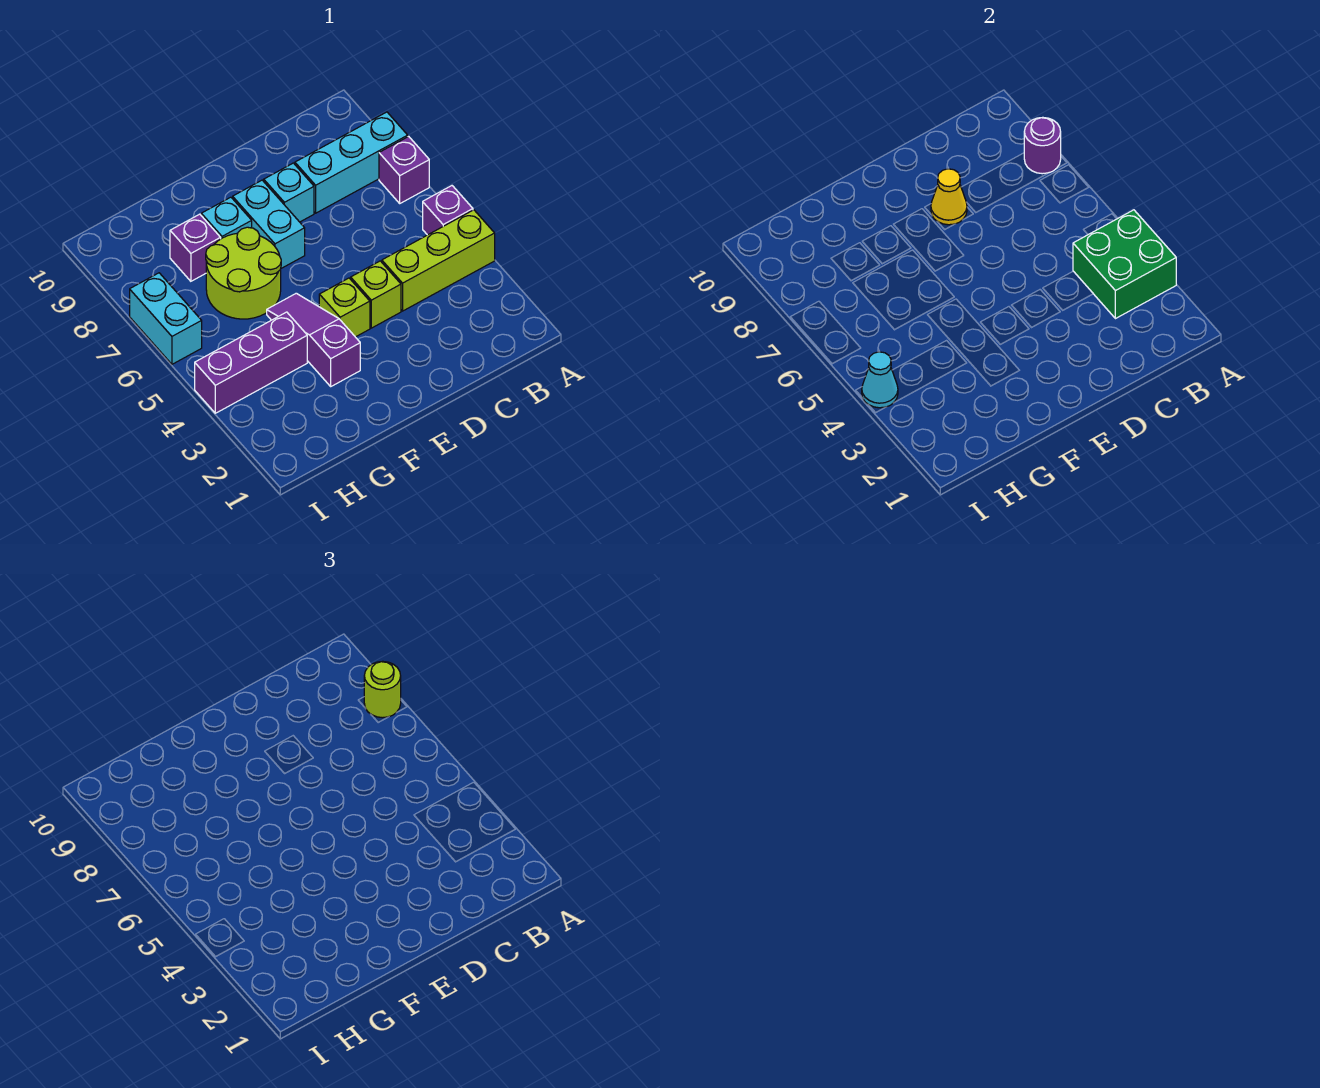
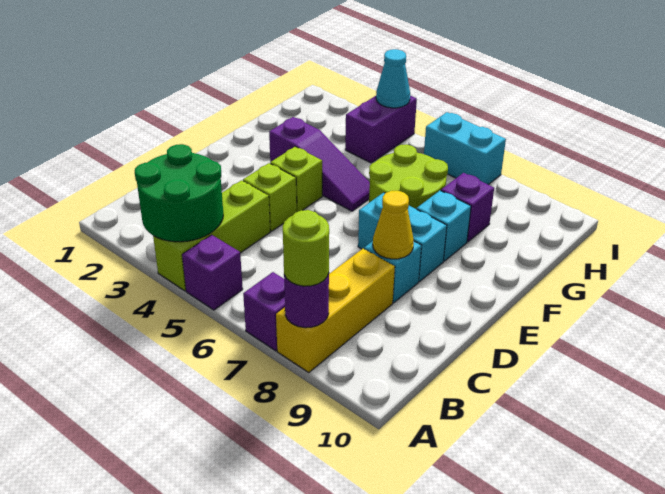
green 2x2 brick [1073,210,1176,319] -> green 2x2 round brick [135,144,223,242]
cyan 1x3 brick [295,112,408,213] -> yellow 1x3 brick [276,249,395,372]
purple 1x3 brick [195,312,307,413] -> purple 1x2 brick [345,96,417,163]

